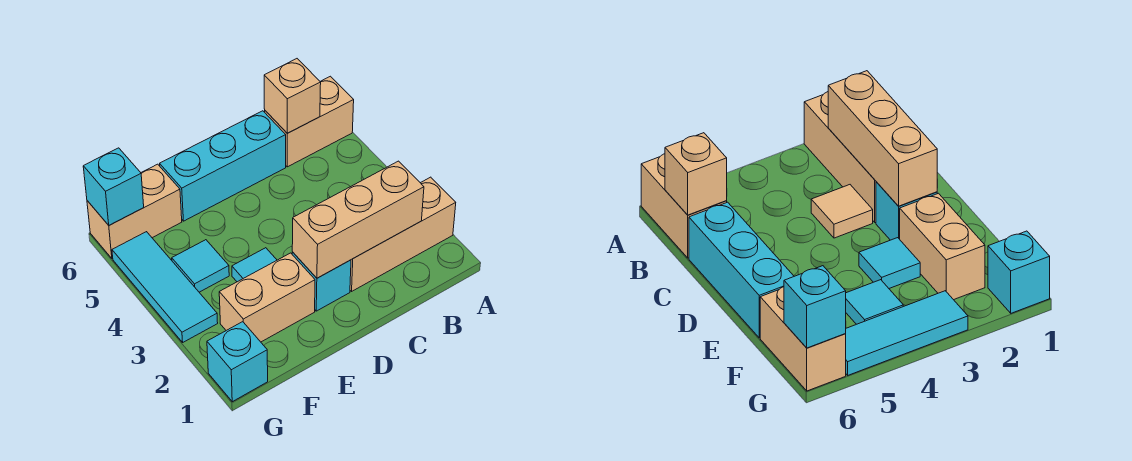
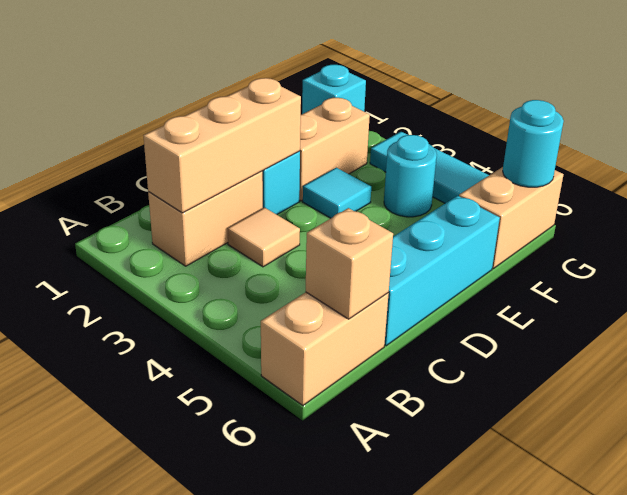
tan 1x3 brick [350,177,456,291] -> tan 1x2 brick [148,171,263,266]
cyan 1x1 tile [172,240,229,292] -> cyan 1x1 round brick [384,135,437,217]
cyan 1x1 brick [83,148,144,225] -> cyan 1x1 round brick [503,100,564,187]

